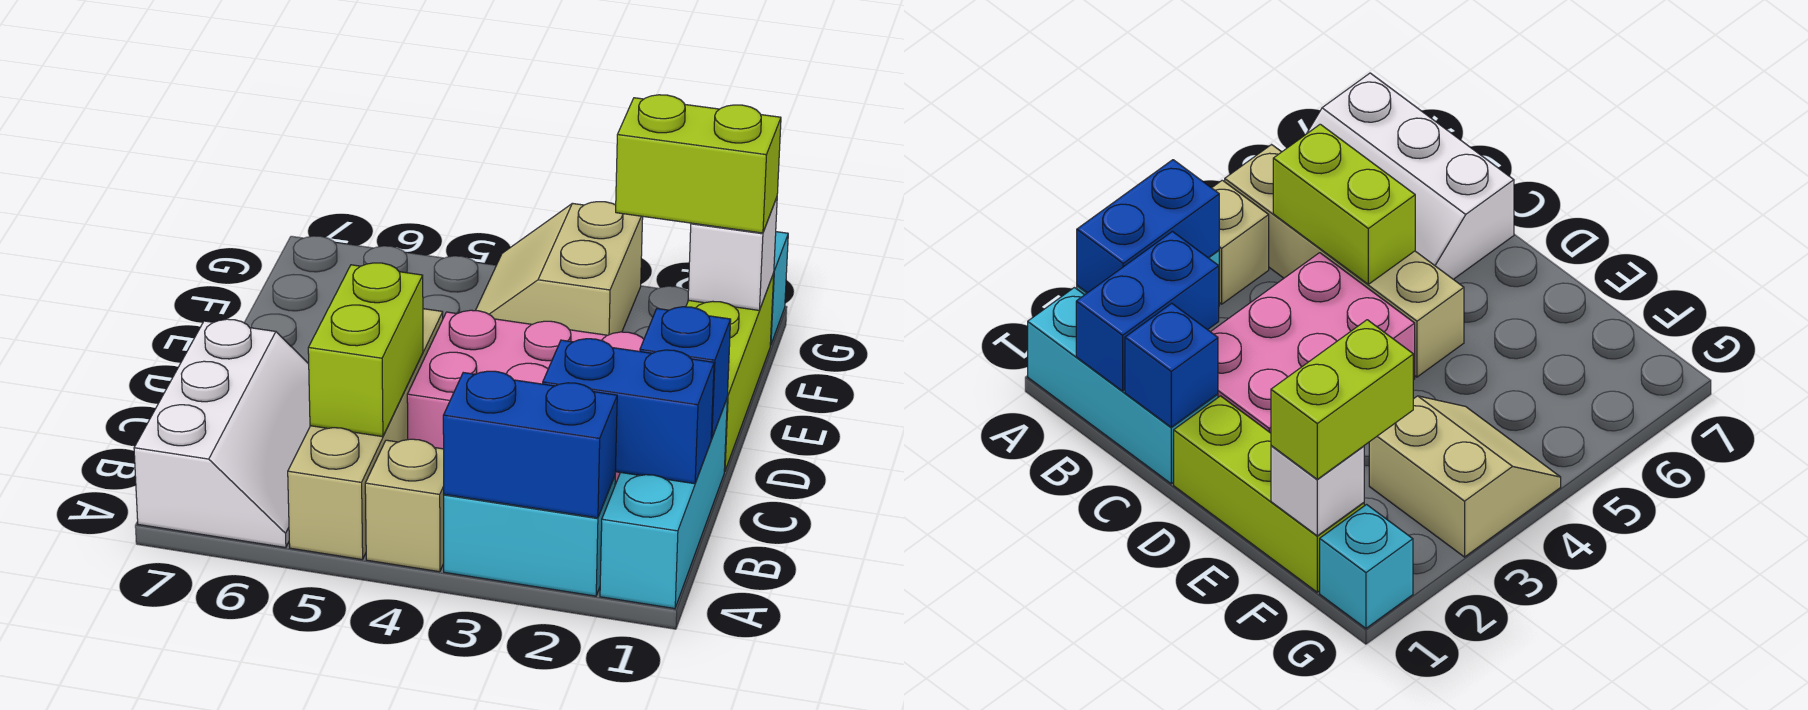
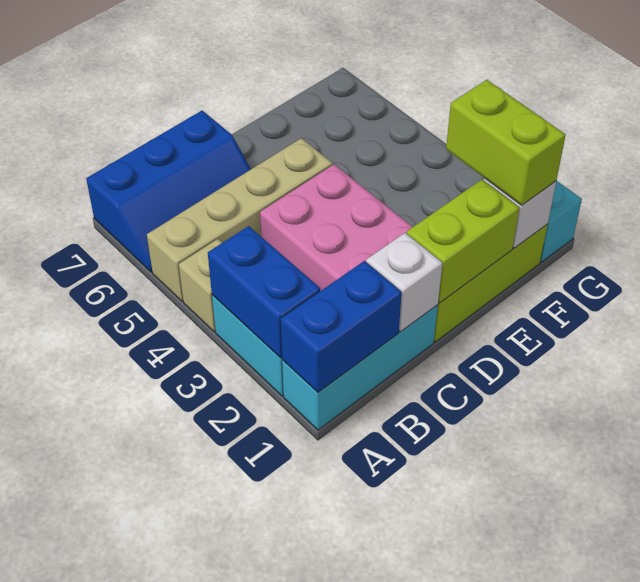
white 2x3 slope [134,319,310,548] -> blue 2x3 slope [86,110,251,272]
blue 1x2 brick [543,339,714,484] -> blue 1x2 brick turned to [281,261,402,392]
lime 1x2 brick [308,263,423,437] -> lime 1x2 brick moved to [407,179,520,303]
blue 1x1 brick [640,307,731,439] -> white 1x1 brick [366,233,442,332]
tan 2x2 slope [476,202,643,335] -> none

